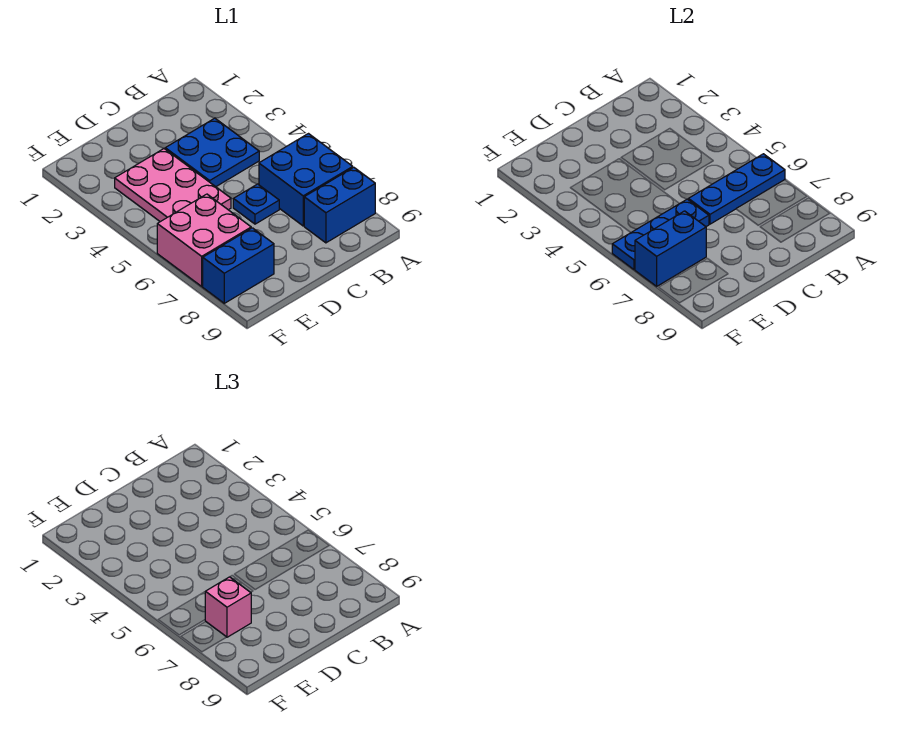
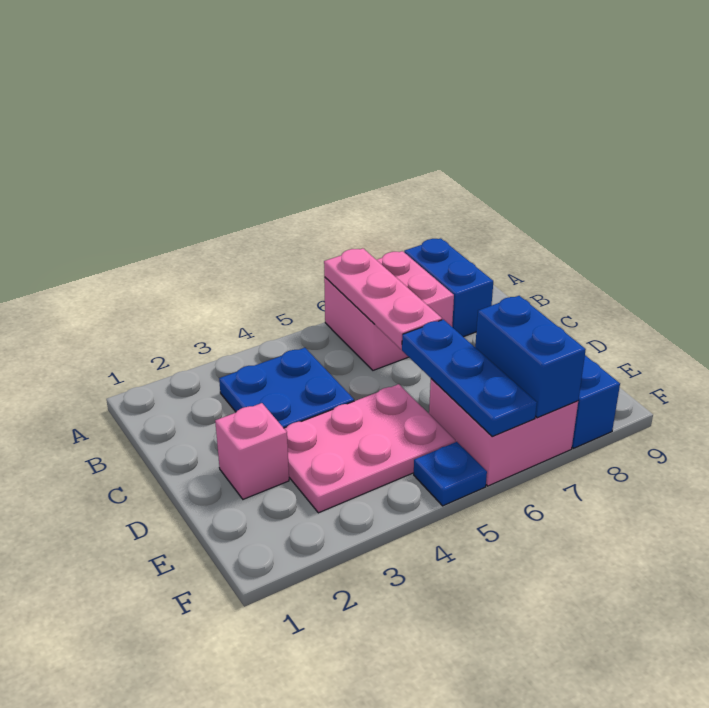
blue 2x2 brick [259,134,353,226] -> pink 2x2 brick [324,251,454,370]
blue 1x3 plate [688,154,785,224] -> pink 1x3 plate [324,248,442,349]
blue 1x1 plate [233,184,279,224] -> blue 1x1 plate moved to [414,442,487,506]
pink 1x1 brick [205,577,251,637] -> pink 1x1 brick moved to [215,403,289,499]

